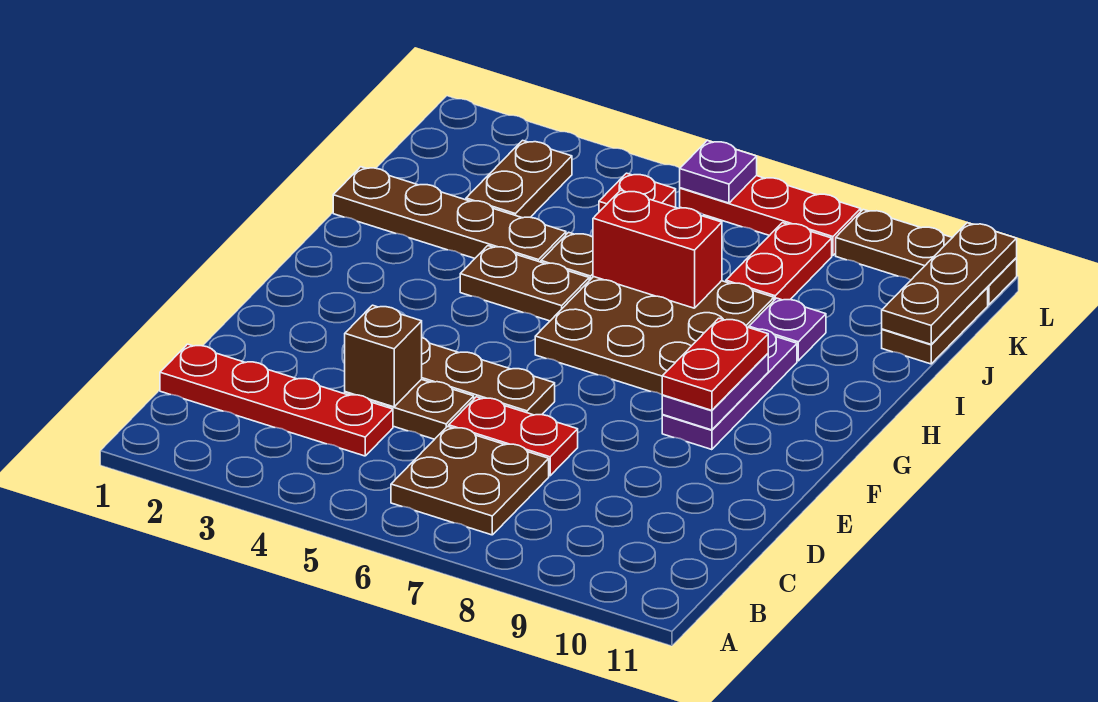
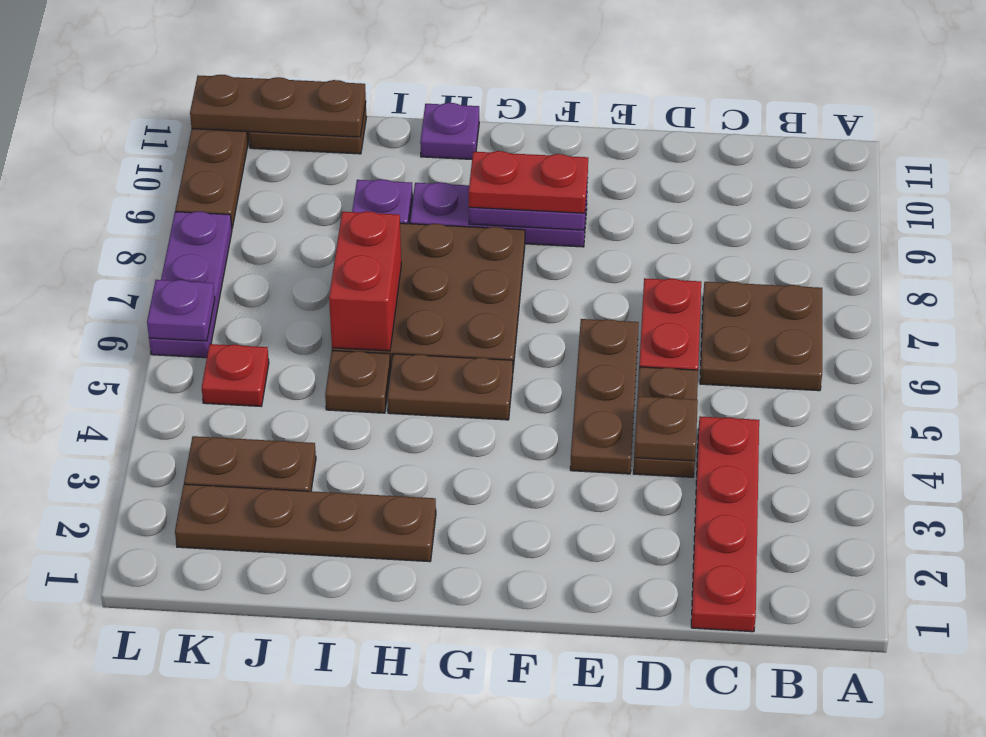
brown 1x1 brick [345,305,422,407] -> brown 1x1 plate [634,396,698,461]
brown 1x2 plate [460,246,589,321] -> brown 1x2 plate turned to [387,354,513,420]
none -> purple 1x1 plate [420,103,479,159]
brown 1x4 plate [333,167,566,262] -> brown 1x4 plate turned to [175,484,436,562]
red 1x2 plate [726,223,832,300] -> none
red 1x3 plate [680,176,861,255] -> purple 1x3 plate [149,212,232,358]

